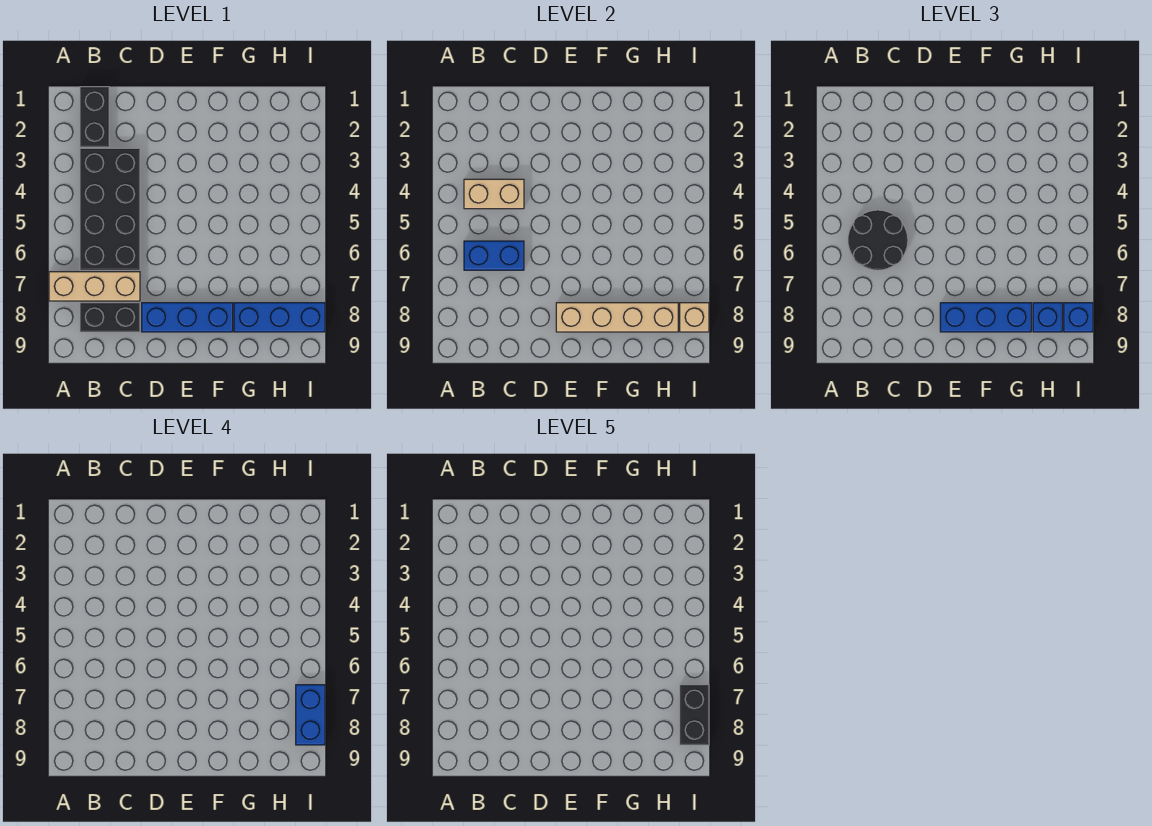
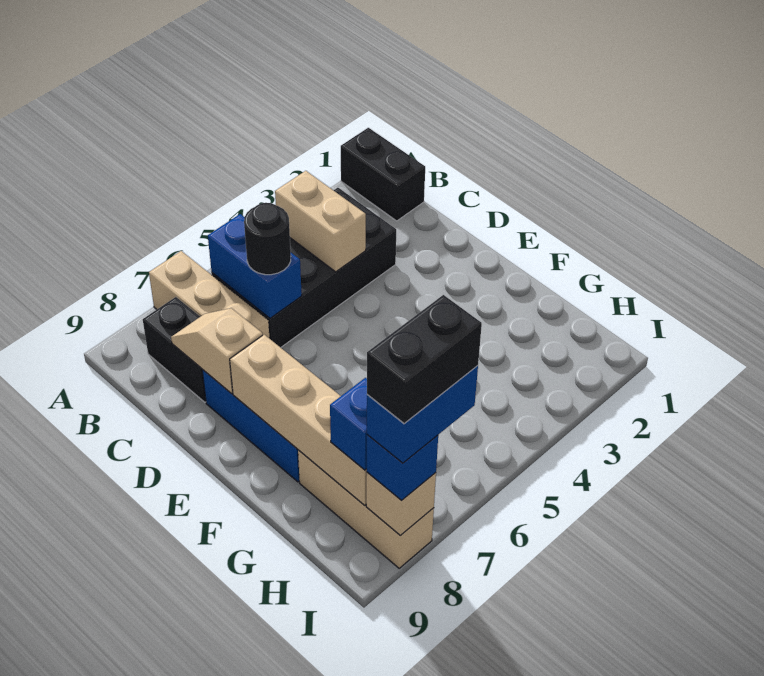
black 1x2 brick [80,87,109,147] -> black 1x2 brick turned to [341,128,425,221]
black 2x2 round brick [848,210,908,270] -> black 1x1 round brick [244,203,291,275]
none -> tan 1x2 slope [171,308,263,394]
blue 1x3 brick [940,303,1031,332] -> none
blue 1x3 brick [234,303,325,332] -> tan 1x3 brick [298,450,434,568]

